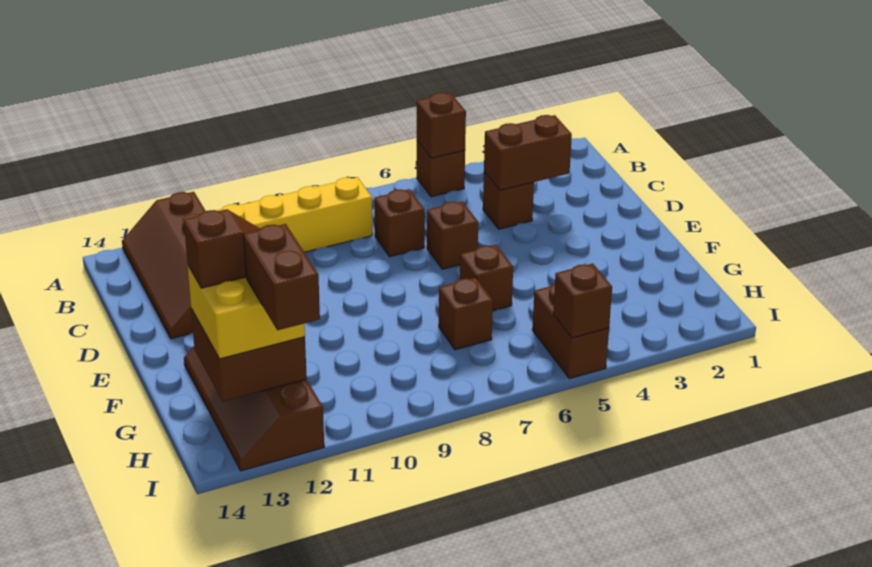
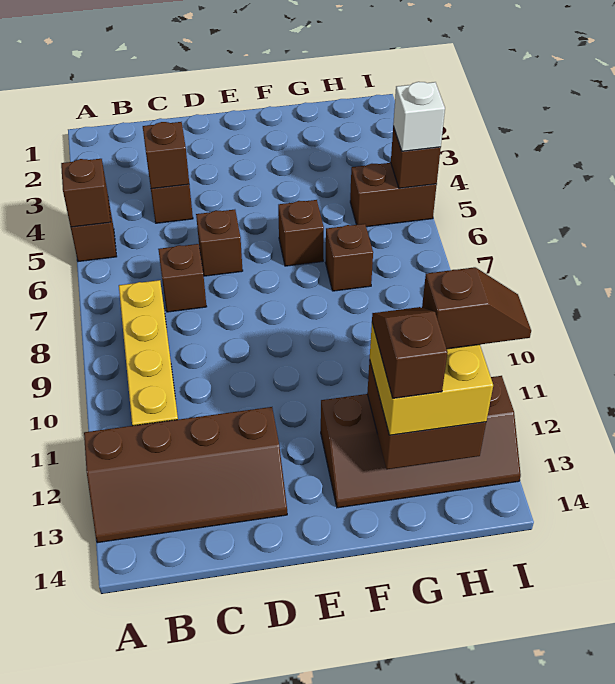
brown 1x2 brick [484,115,572,190] -> brown 1x1 brick [143,122,189,189]
brown 1x2 brick [244,224,320,330] -> brown 1x2 slope [422,267,531,349]
none -> white 1x1 brick [393,82,445,151]

